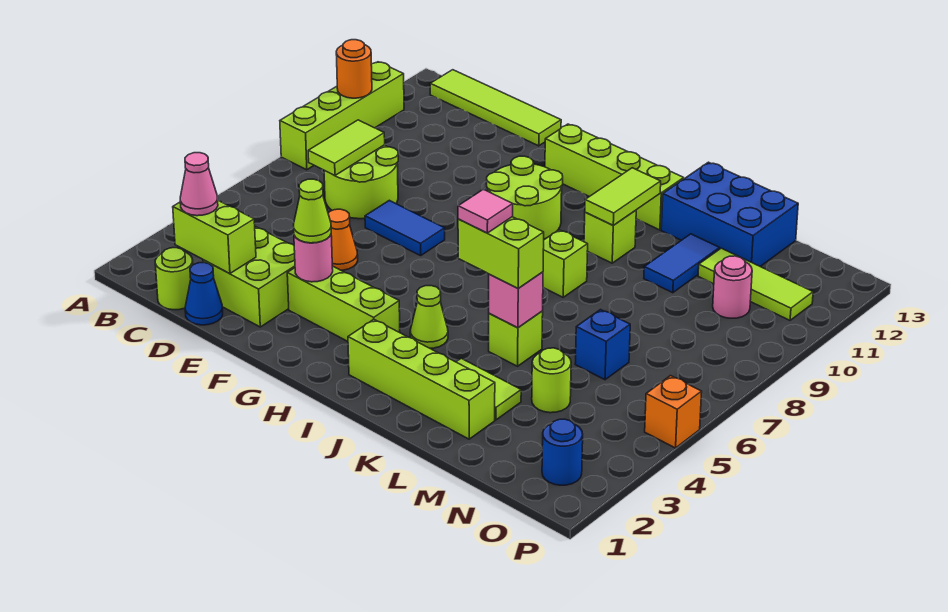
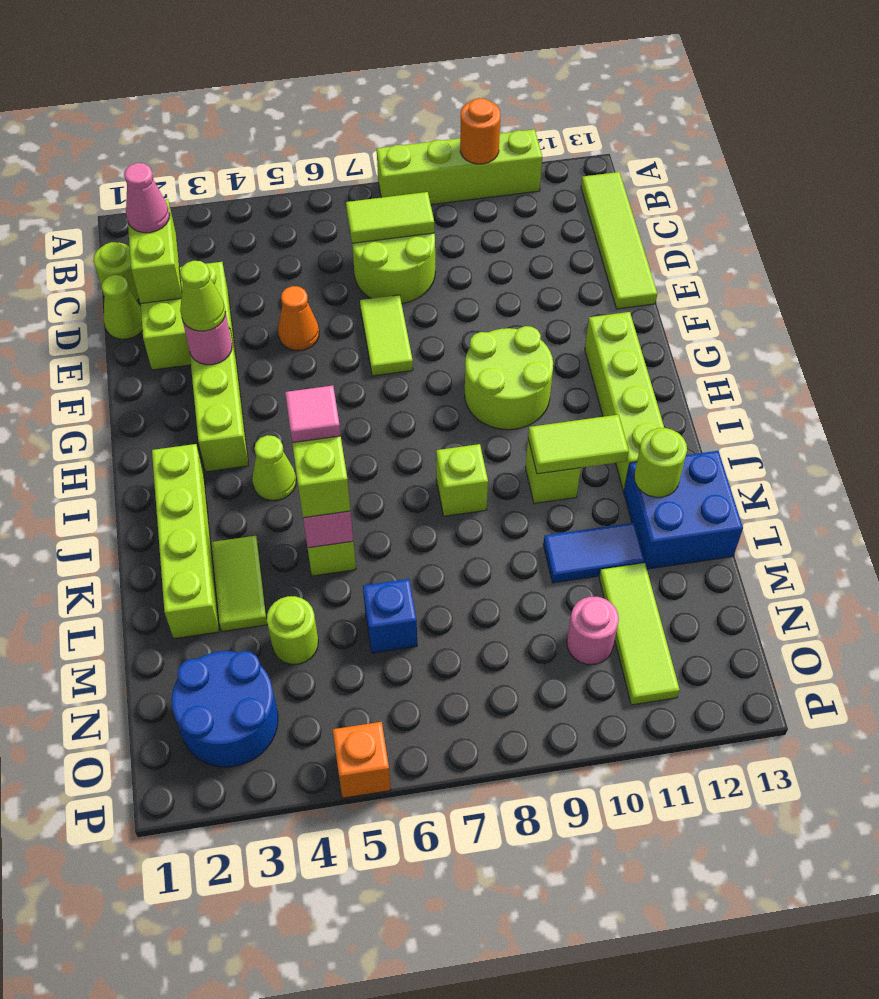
blue 1x1 cone [185,263,223,325] -> lime 1x1 cone [101,275,143,339]
blue 1x2 tile [365,200,445,256] -> lime 1x2 tile [360,295,413,376]
blue 2x3 brick [661,162,798,266] -> blue 2x2 brick [624,451,743,569]
none -> lime 1x1 round brick [634,428,687,497]
blue 1x1 round brick [542,419,583,485] -> blue 2x2 round brick [172,651,278,767]

